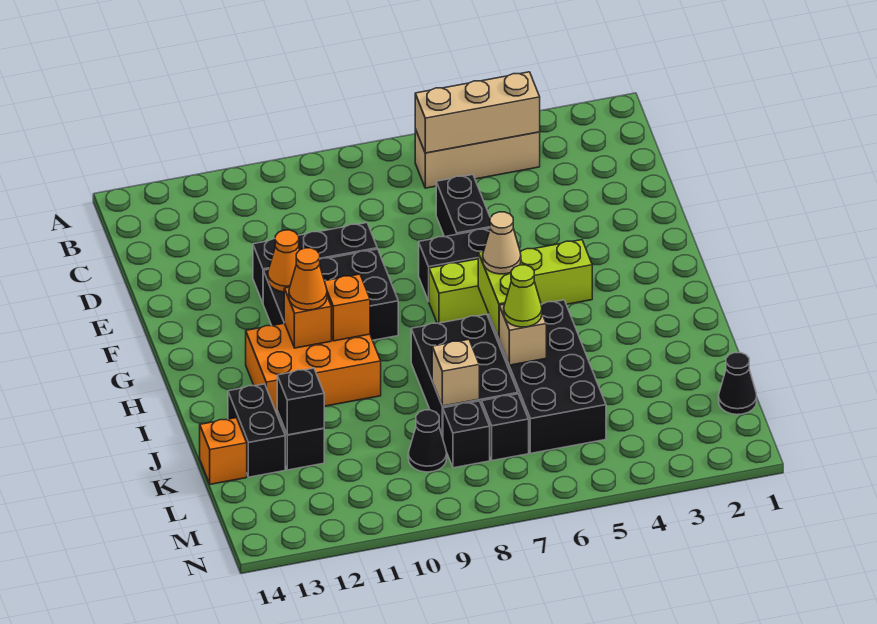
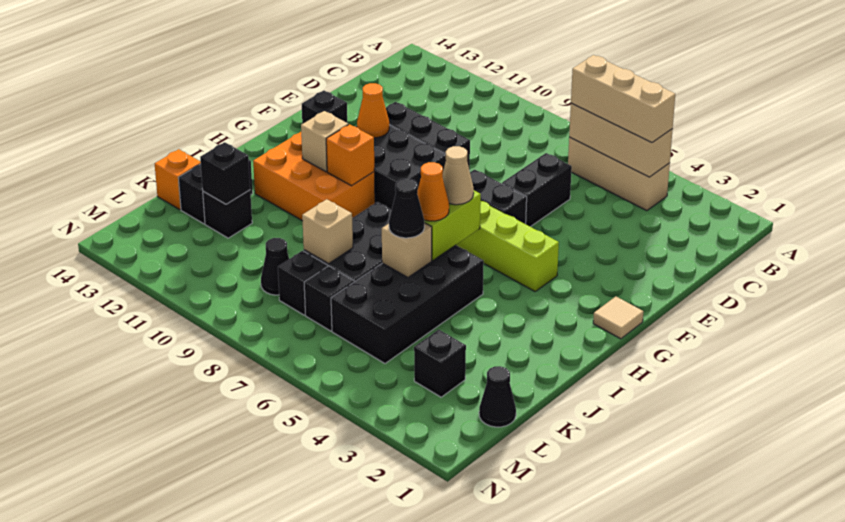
none -> tan 1x3 brick [571,55,675,143]
none -> black 1x1 brick [302,91,347,124]
none -> tan 1x1 tile [593,296,643,339]
orange 1x1 brick [284,287,331,348] -> tan 1x1 brick [301,111,348,172]
orange 1x1 cone [289,248,327,310] -> orange 1x1 cone moved to [417,162,449,221]
lime 1x1 cone [504,265,542,327] -> black 1x1 cone [389,179,424,238]
none -> black 1x1 brick [414,329,466,397]

